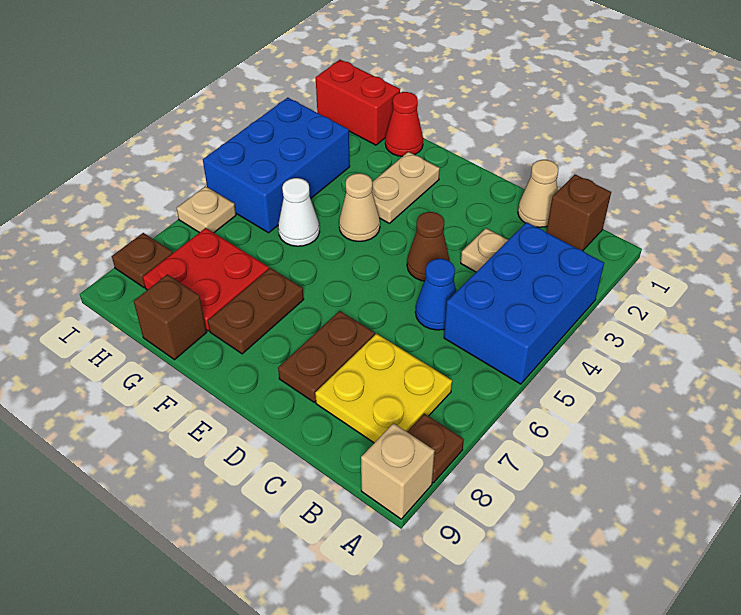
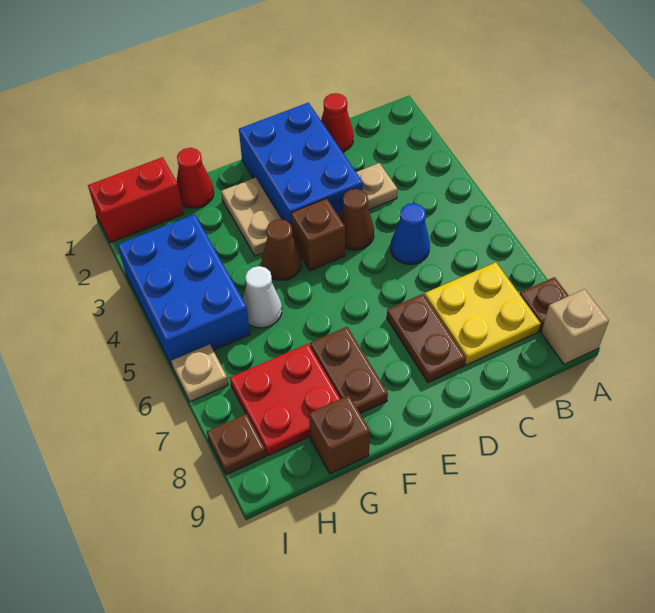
blue 2x3 brick [444,222,604,384] -> blue 2x3 brick moved to [239,103,363,227]
brown 1x1 brick [546,174,611,251] -> brown 1x1 brick moved to [291,198,345,271]
tan 1x1 cone [518,160,558,227] -> red 1x1 cone [321,93,354,152]
tan 1x1 cone [339,173,380,241] -> brown 1x1 cone [262,219,301,280]

